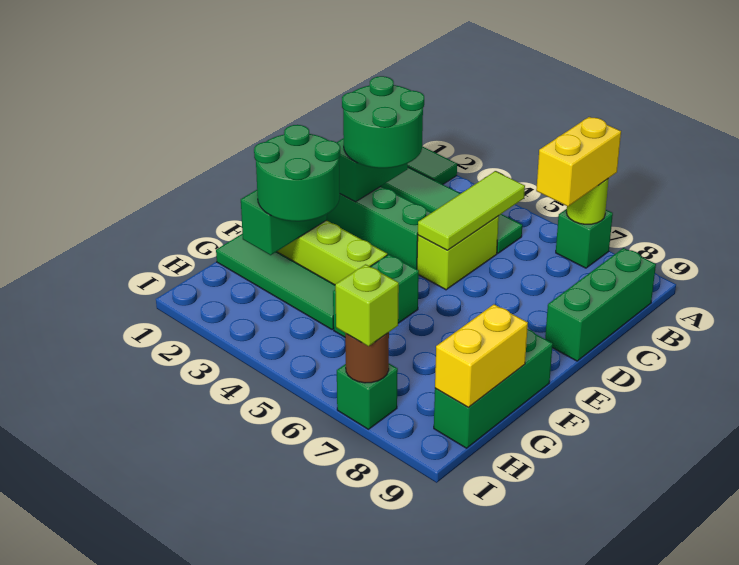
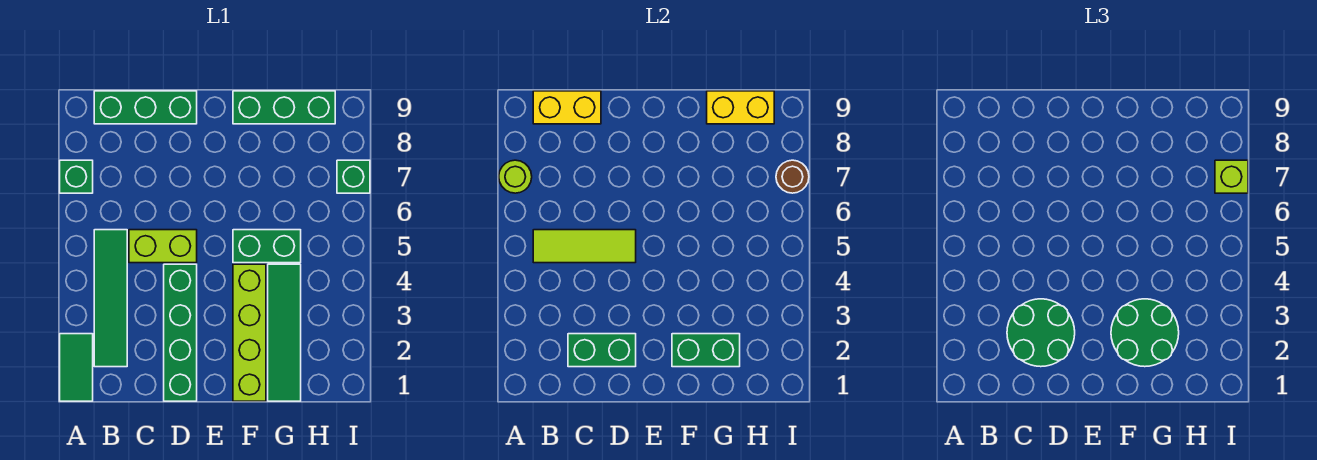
yellow 1x2 brick [536,117,621,206] -> yellow 1x2 brick moved to [533,91,601,124]

